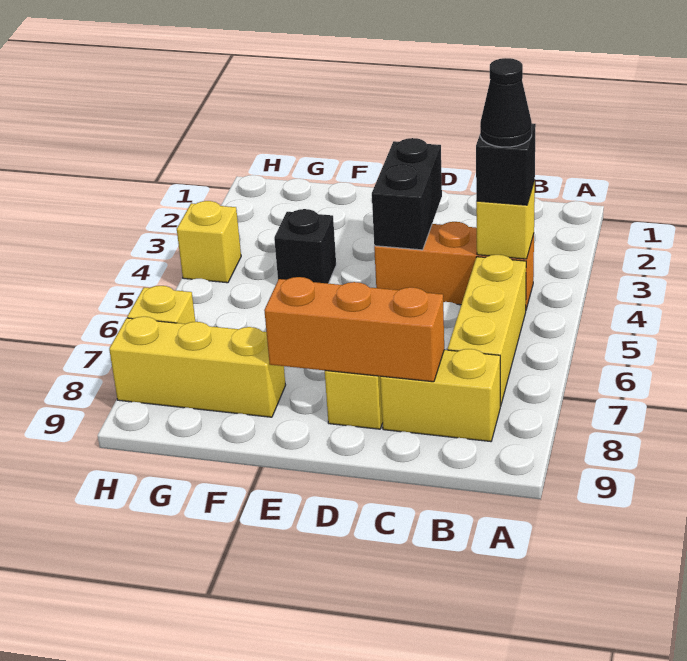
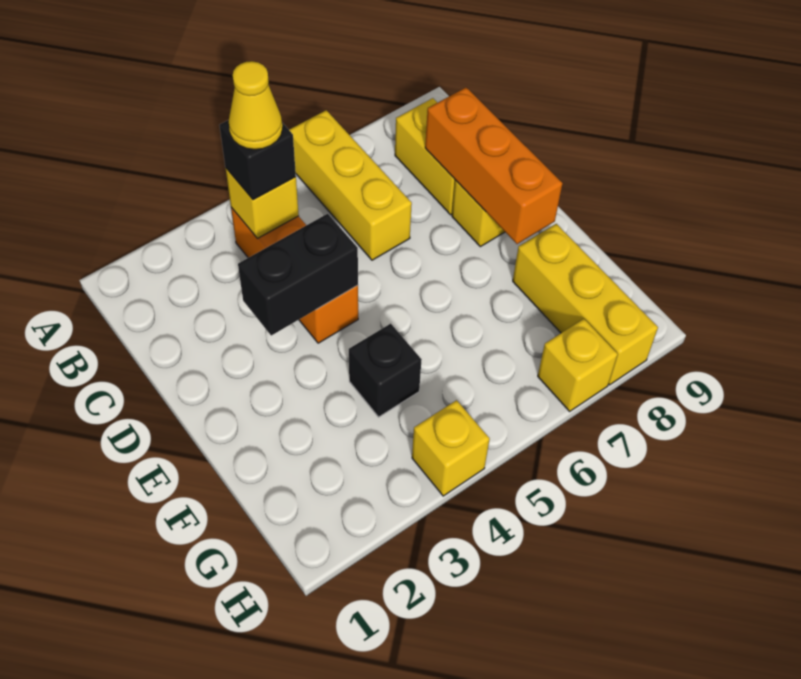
black 1x1 cone [480,58,532,147] -> yellow 1x1 cone [229,61,283,149]
yellow 1x3 brick [448,255,526,406] -> yellow 1x3 brick turned to [289,110,412,260]

